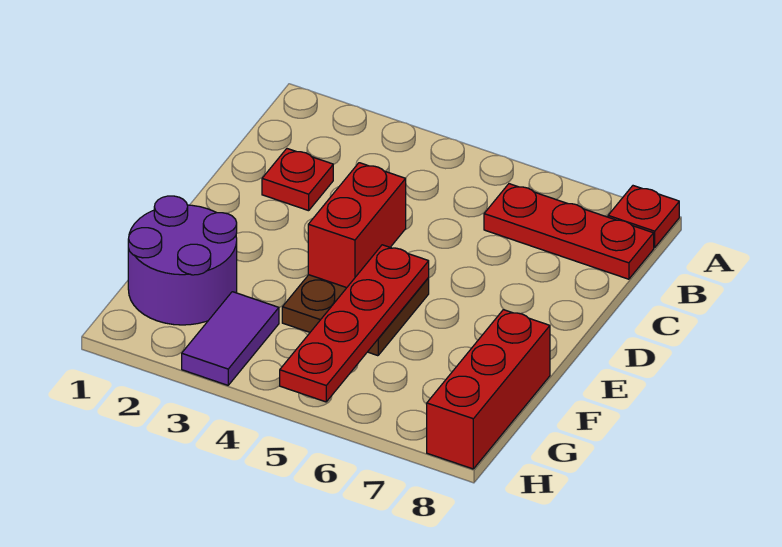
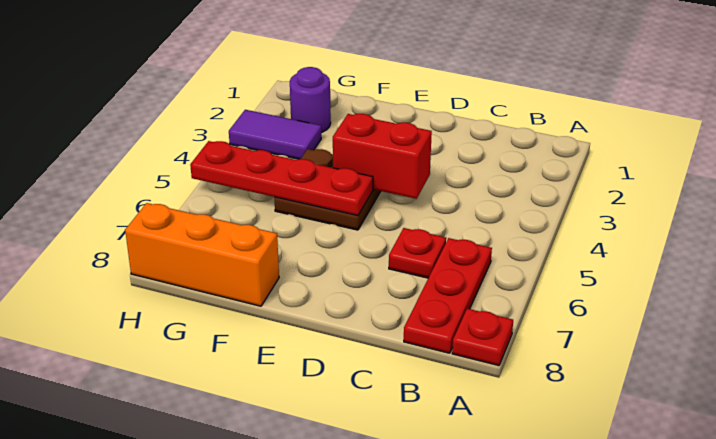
red 1x1 plate [262,149,333,211] -> red 1x1 plate moved to [389,228,446,278]
purple 2x2 round brick [128,196,237,325] -> purple 1x1 round brick [290,67,331,133]
red 1x3 brick [427,310,550,469] -> orange 1x3 brick [125,203,279,306]

